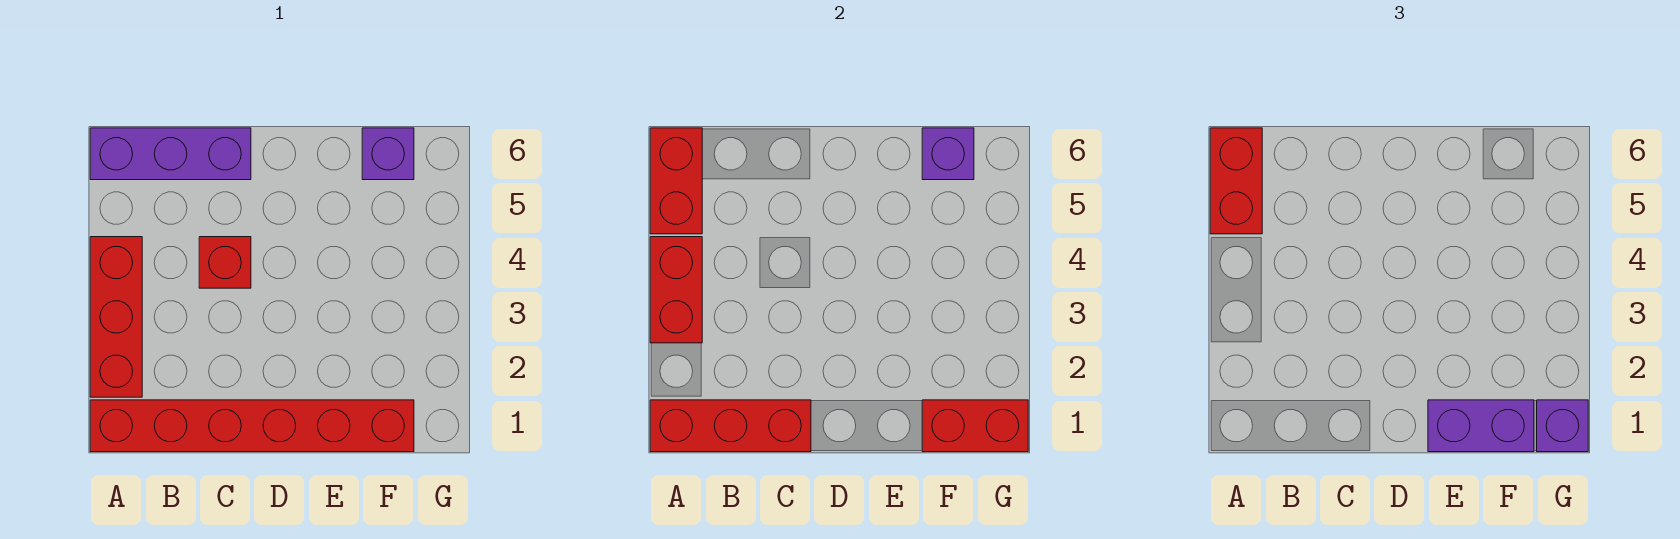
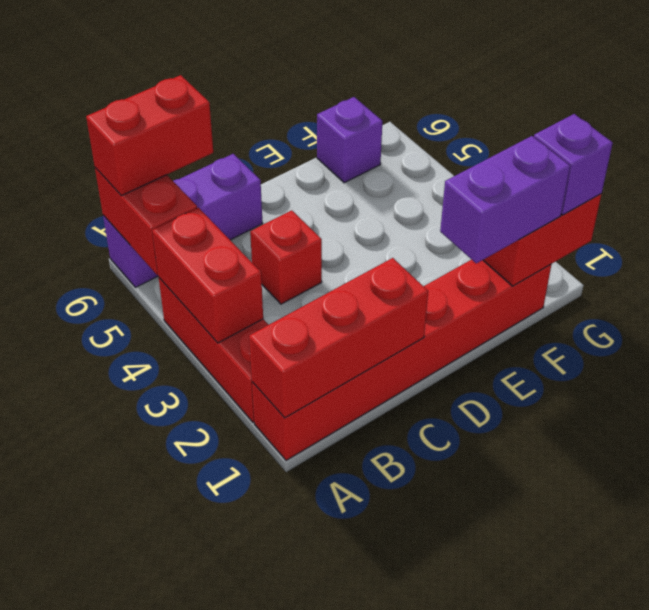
red 1x2 brick [1210,128,1262,234] -> red 1x2 brick turned to [86,75,213,196]
purple 1x1 brick [922,128,974,180] -> none

